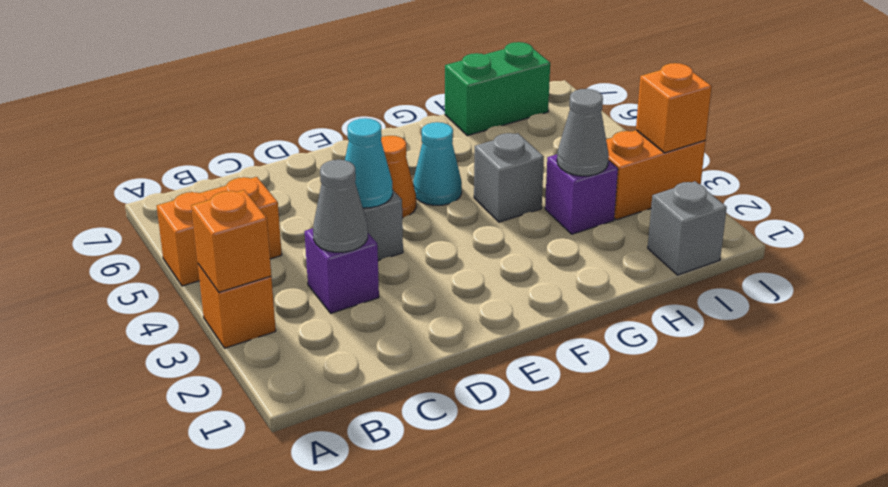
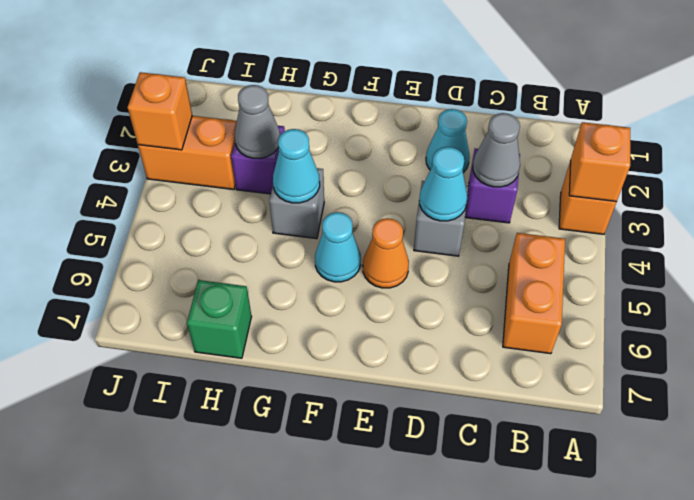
orange 1x2 brick [157,177,282,286] -> orange 1x2 brick turned to [503,233,565,354]
none -> cyan 1x1 cone [426,109,470,173]
none -> cyan 1x1 cone [273,129,320,203]
green 1x2 brick [445,42,550,136] -> green 1x1 brick [187,280,252,358]
grey 1x1 brick [648,181,727,275] -> none

